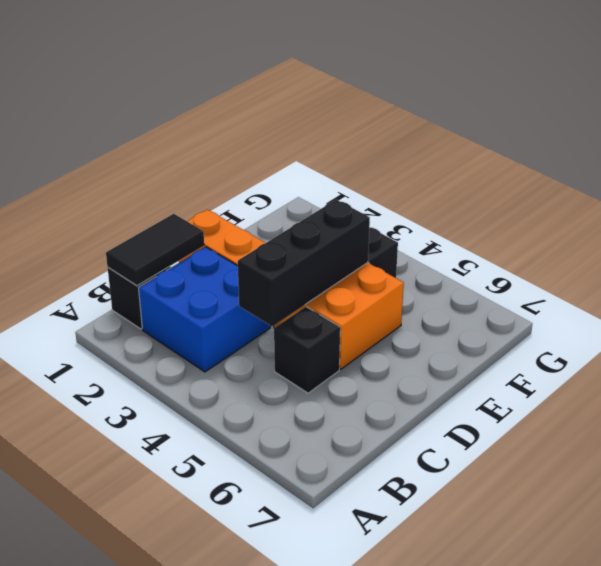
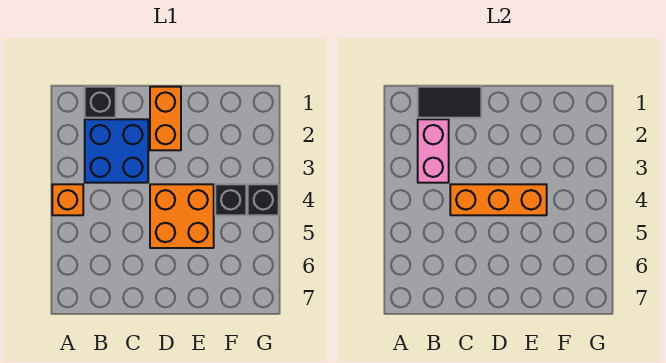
none -> orange 1x1 brick [52,184,83,215]
none -> pink 1x2 brick [418,119,449,183]
black 1x3 brick [238,200,370,326] -> orange 1x3 brick [450,184,547,215]
black 1x1 brick [274,307,340,393] -> black 1x1 brick moved to [248,184,279,215]

